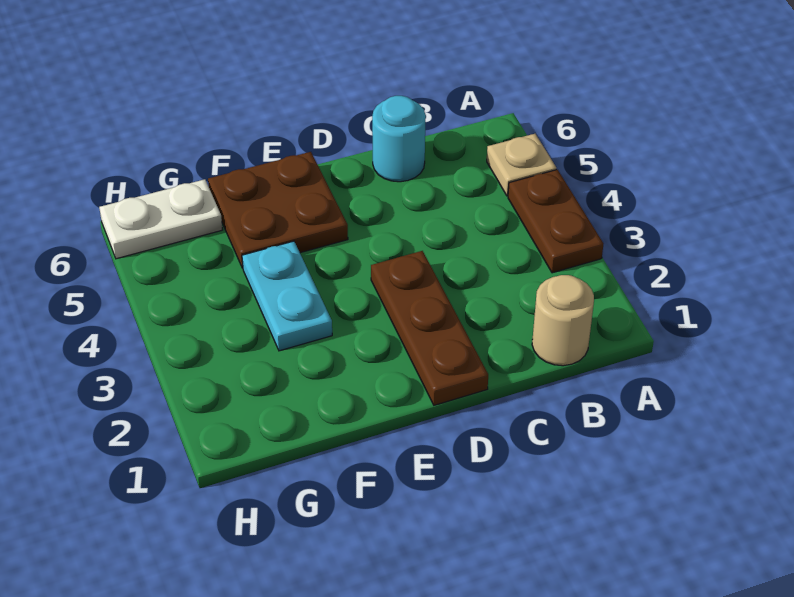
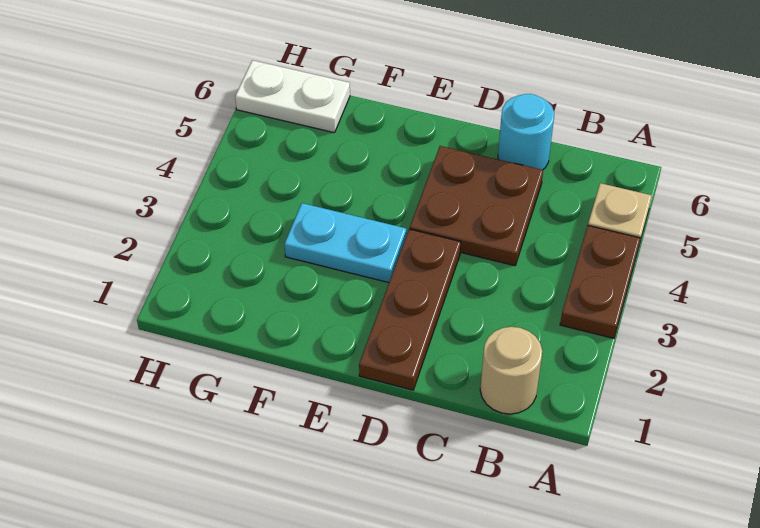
brown 2x2 plate [208,152,348,268] -> brown 2x2 plate moved to [410,146,543,266]
cyan 1x2 plate [242,241,332,351] -> cyan 1x2 plate turned to [284,203,406,283]

